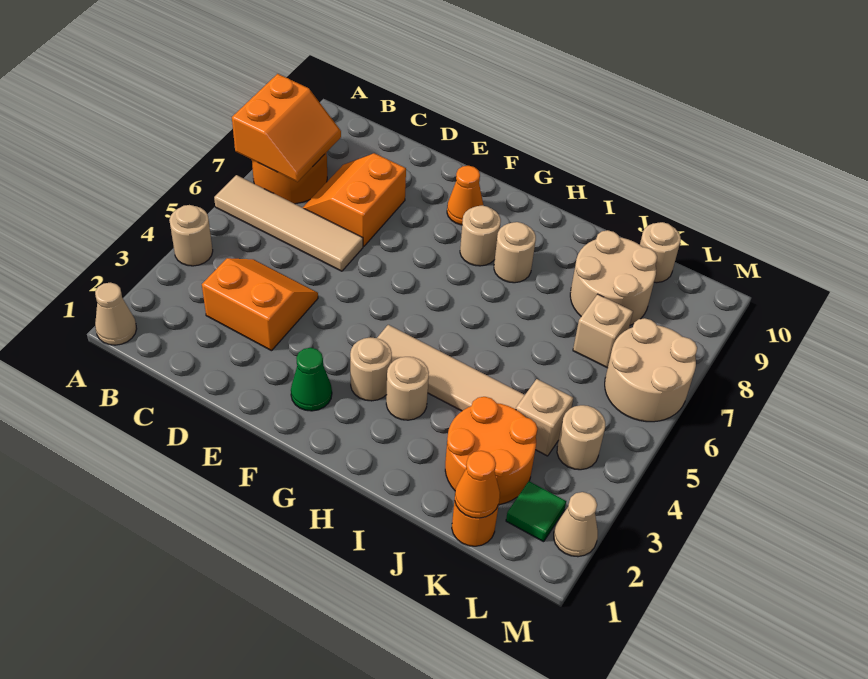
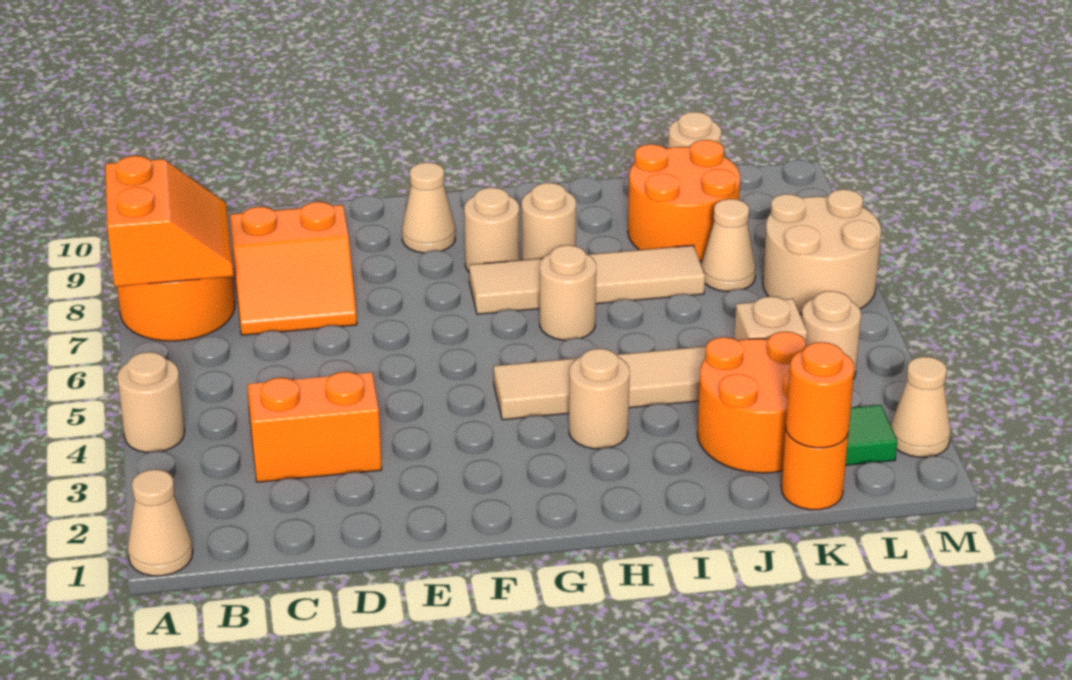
tan 1x4 tile [214,175,363,271] -> tan 1x4 tile moved to [469,245,705,314]
orange 2x2 slope [303,153,406,246] -> orange 2x2 slope turned to [230,202,357,335]
green 1x1 cone [291,348,332,411] -> none
orange 1x1 cone [447,166,484,225] -> tan 1x1 cone [402,162,455,253]
tan 1x1 round brick [350,338,392,401] -> tan 1x1 round brick moved to [540,245,596,340]
tan 2x2 round brick [570,230,657,325] -> orange 2x2 round brick [628,140,740,261]
orange 1x1 cone [455,451,500,518] -> orange 1x1 round brick [786,342,854,448]
tan 1x1 brick [573,294,633,368] -> tan 1x1 cone [701,199,756,291]

